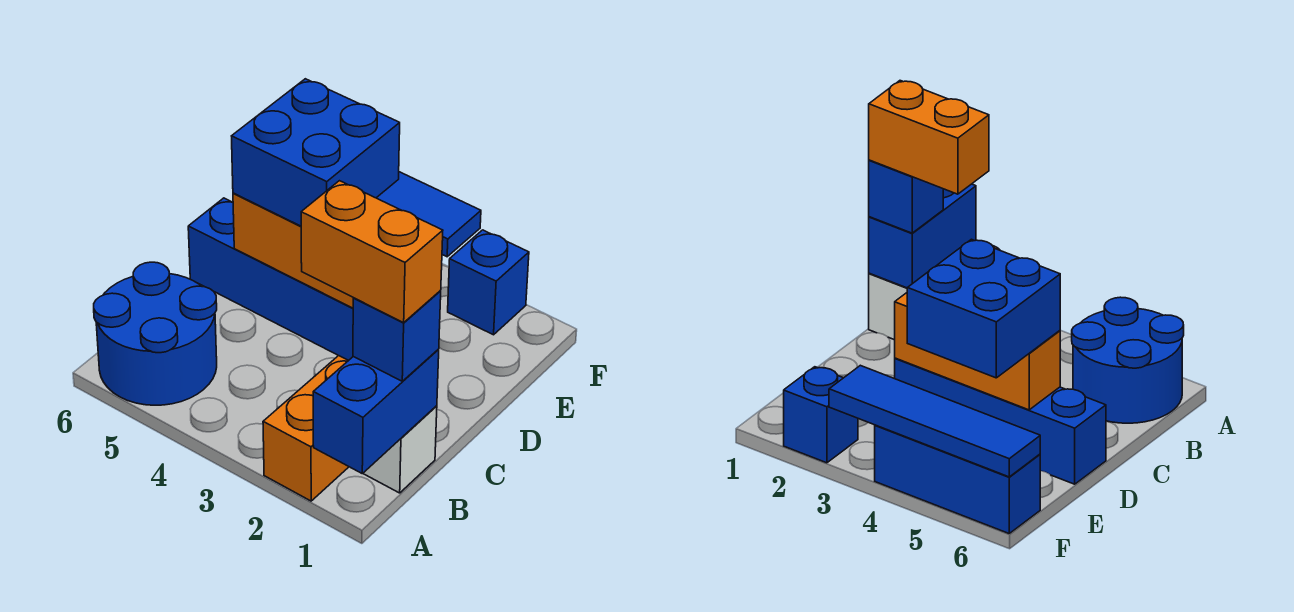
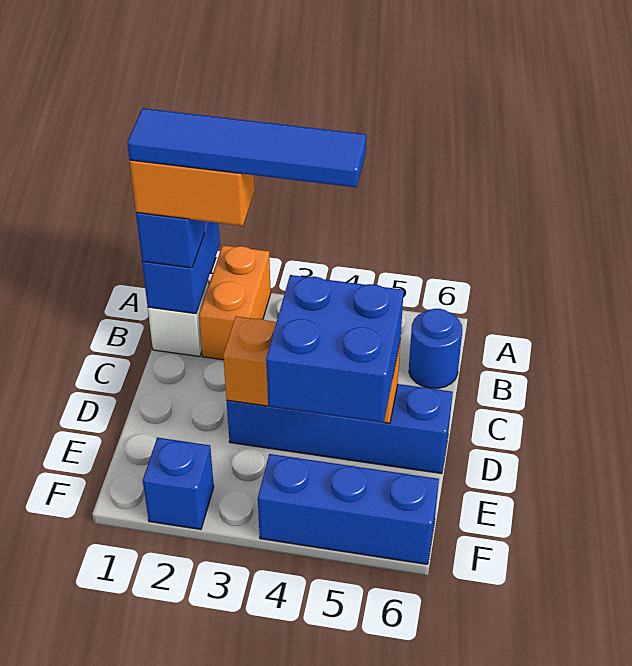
blue 2x2 round brick [94,262,217,405] -> blue 1x1 round brick [409,309,462,389]
blue 1x4 tile [377,172,481,257] -> blue 1x4 tile moved to [127,108,366,188]

